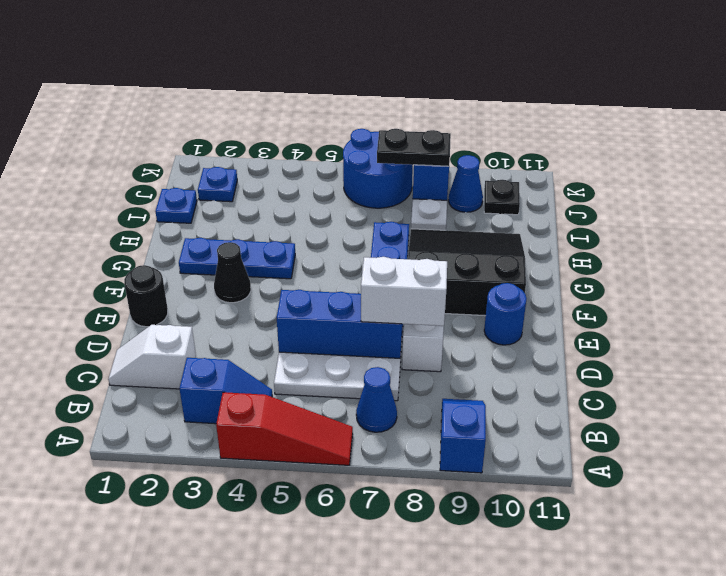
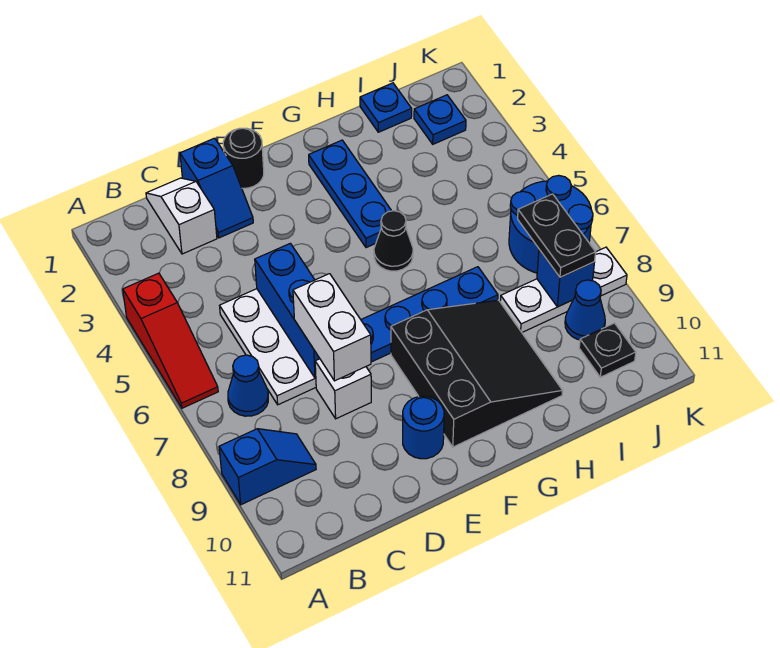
blue 1x2 slope [179,358,272,424] -> blue 1x2 slope moved to [180,138,253,238]
black 1x1 cone [214,242,251,303] -> black 1x1 cone moved to [374,211,413,271]

